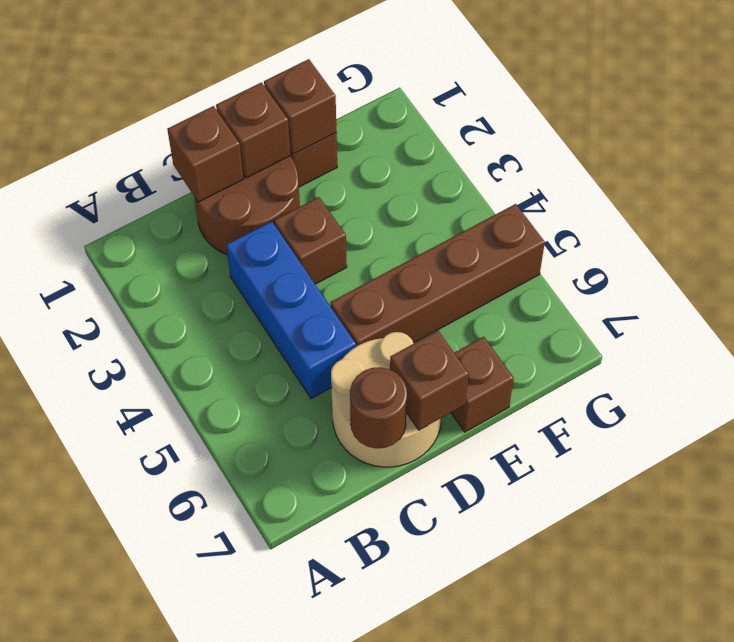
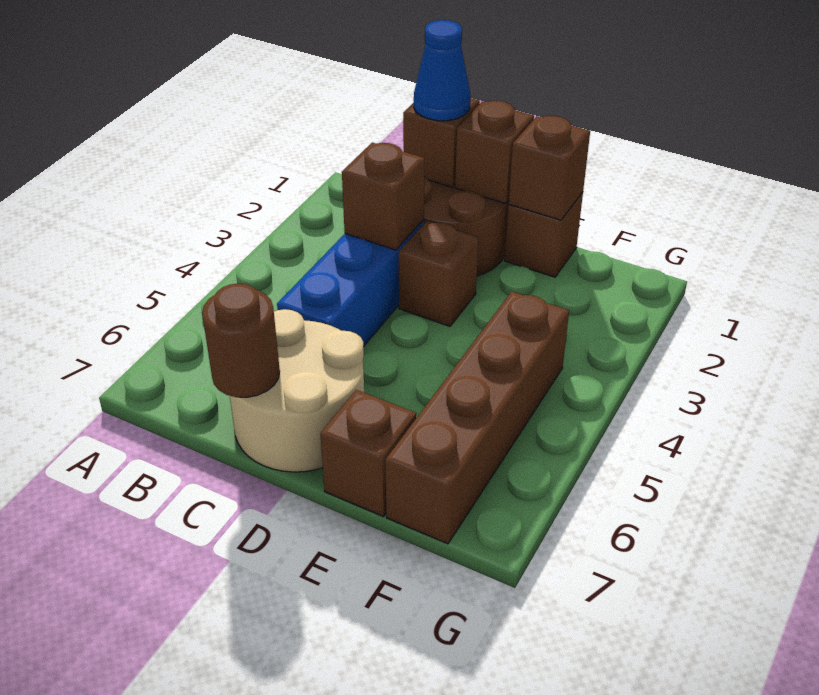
none -> blue 1x1 cone [414,20,470,121]
brown 1x4 brick [330,204,545,346] -> brown 1x4 brick turned to [385,292,569,544]
brown 1x1 brick [390,331,469,430] -> brown 1x1 brick moved to [342,143,425,250]

